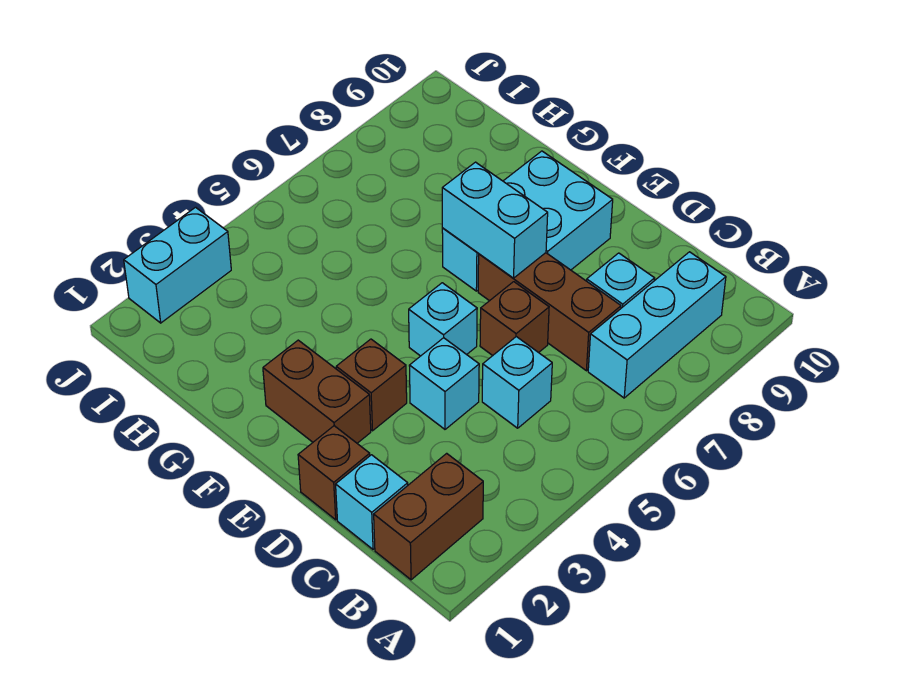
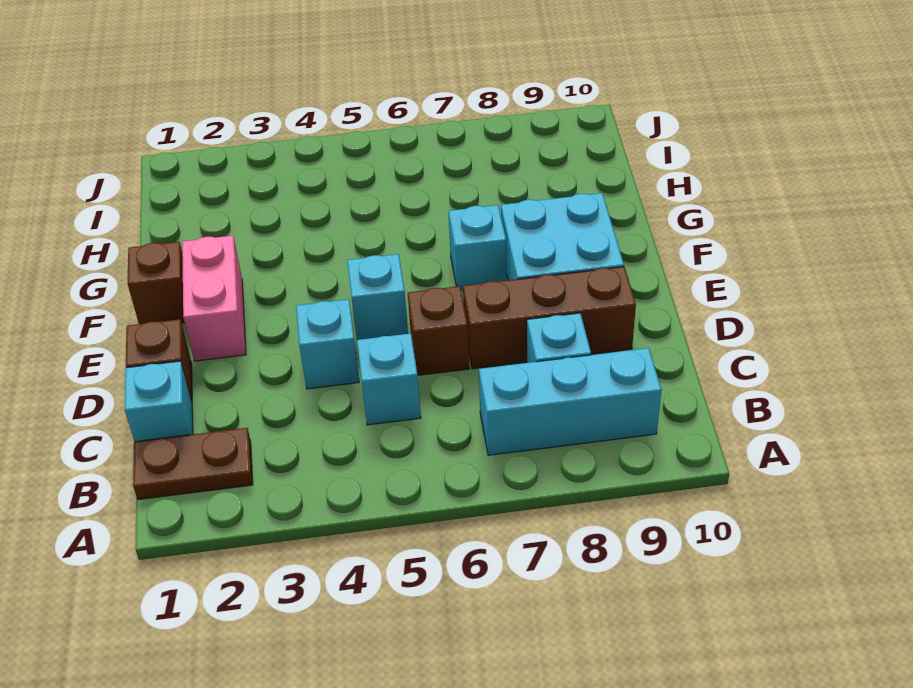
brown 1x2 brick [374,453,483,580] -> brown 1x2 plate [133,428,253,500]
brown 1x3 brick [478,253,621,371] -> brown 1x3 brick turned to [463,267,636,369]
brown 1x2 brick [263,340,371,443] -> pink 1x2 brick [182,236,246,361]
brown 1x1 brick [336,339,407,431] -> brown 1x1 brick moved to [128,242,185,324]
cyan 1x2 brick [442,162,548,278] -> none
cyan 1x2 brick [124,207,231,323] -> none

